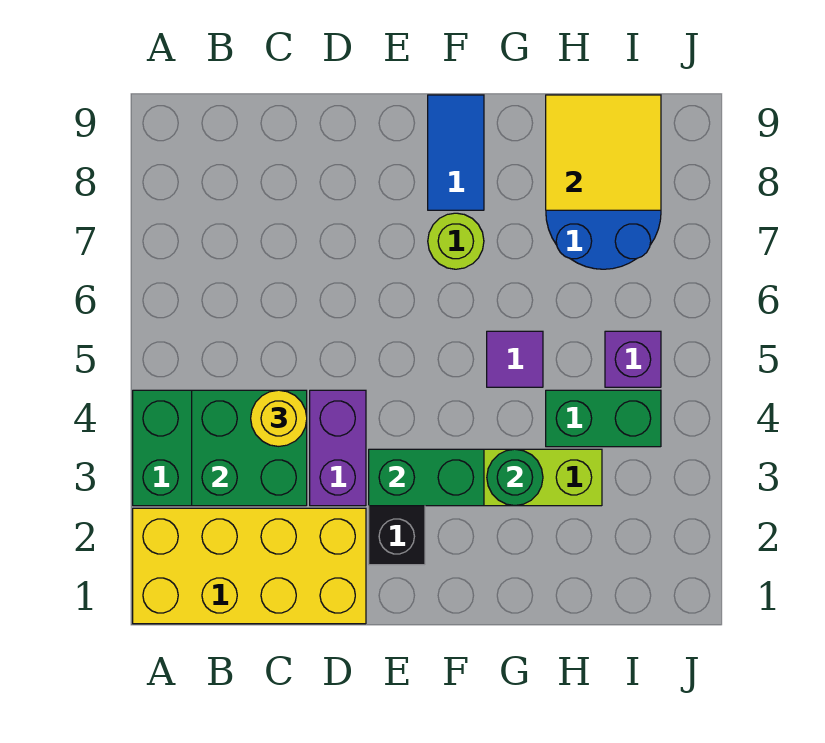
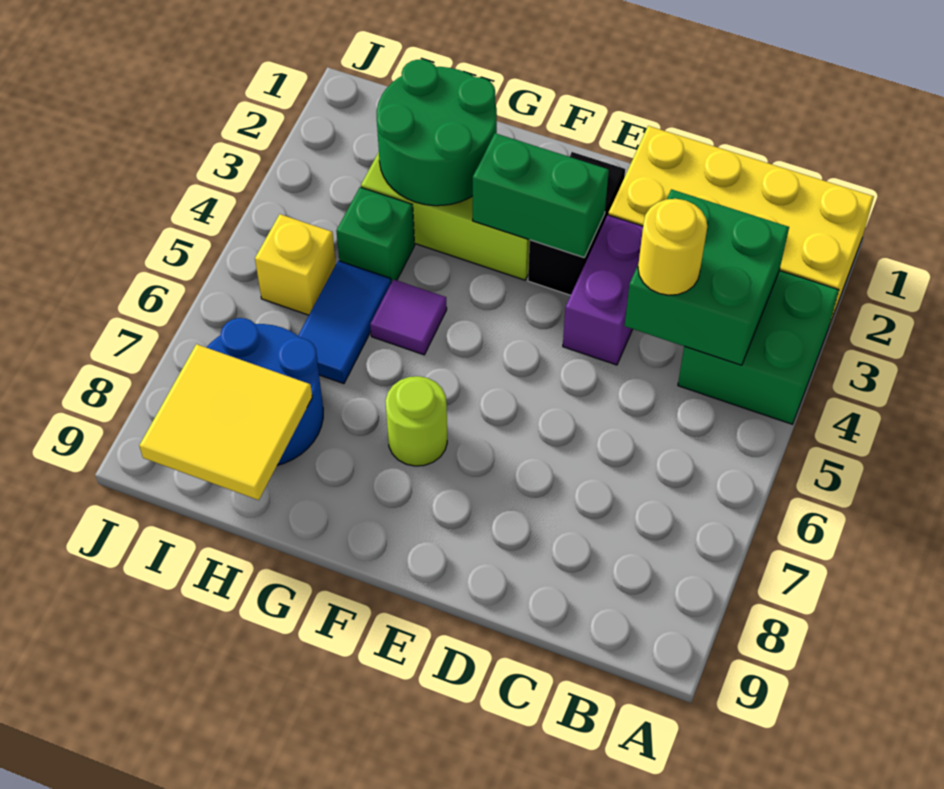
blue 1x2 tile [428,95,484,210] -> blue 1x2 tile moved to [298,261,391,384]
green 1x1 round brick [487,449,543,506] -> green 2x2 round brick [377,60,497,206]
green 1x2 brick [546,390,661,447] -> green 1x1 brick [336,187,415,282]
purple 1x1 brick [605,331,661,387] -> yellow 1x1 brick [255,214,336,315]

